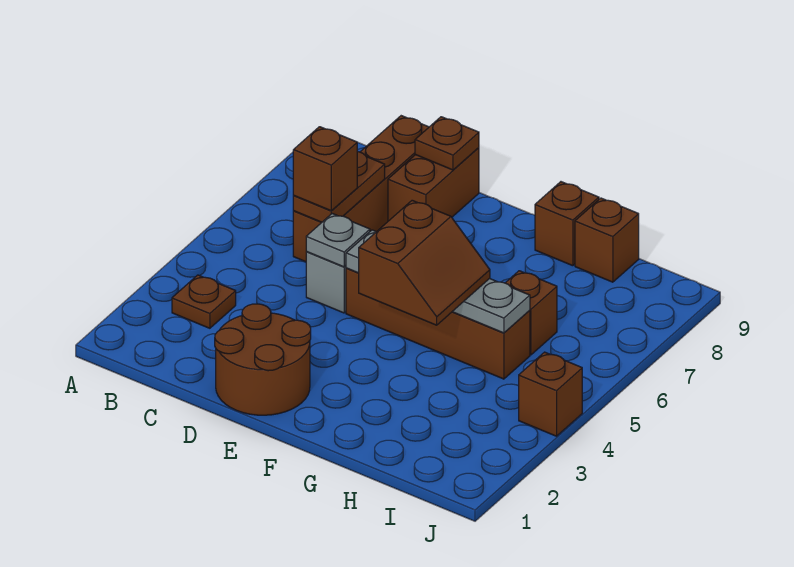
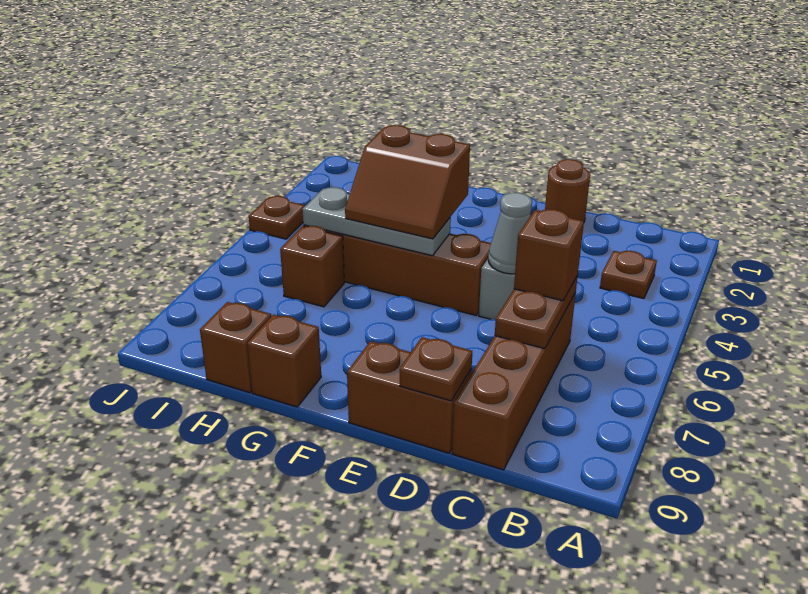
brown 2x2 round brick [215,304,311,415] -> brown 1x1 round brick [545,159,590,222]
grey 1x1 plate [306,214,370,267] -> grey 1x1 cone [488,192,532,274]
brown 1x2 brick [388,148,479,221] -> brown 1x2 brick turned to [347,341,472,453]
grey 1x4 plate [346,230,530,333] -> grey 1x3 plate [302,187,451,256]
brown 2x2 slope [359,200,490,325] -> brown 2x2 slope turned to [345,125,470,239]
brown 1x1 brick [519,352,582,436] -> brown 1x1 plate [249,196,305,239]

